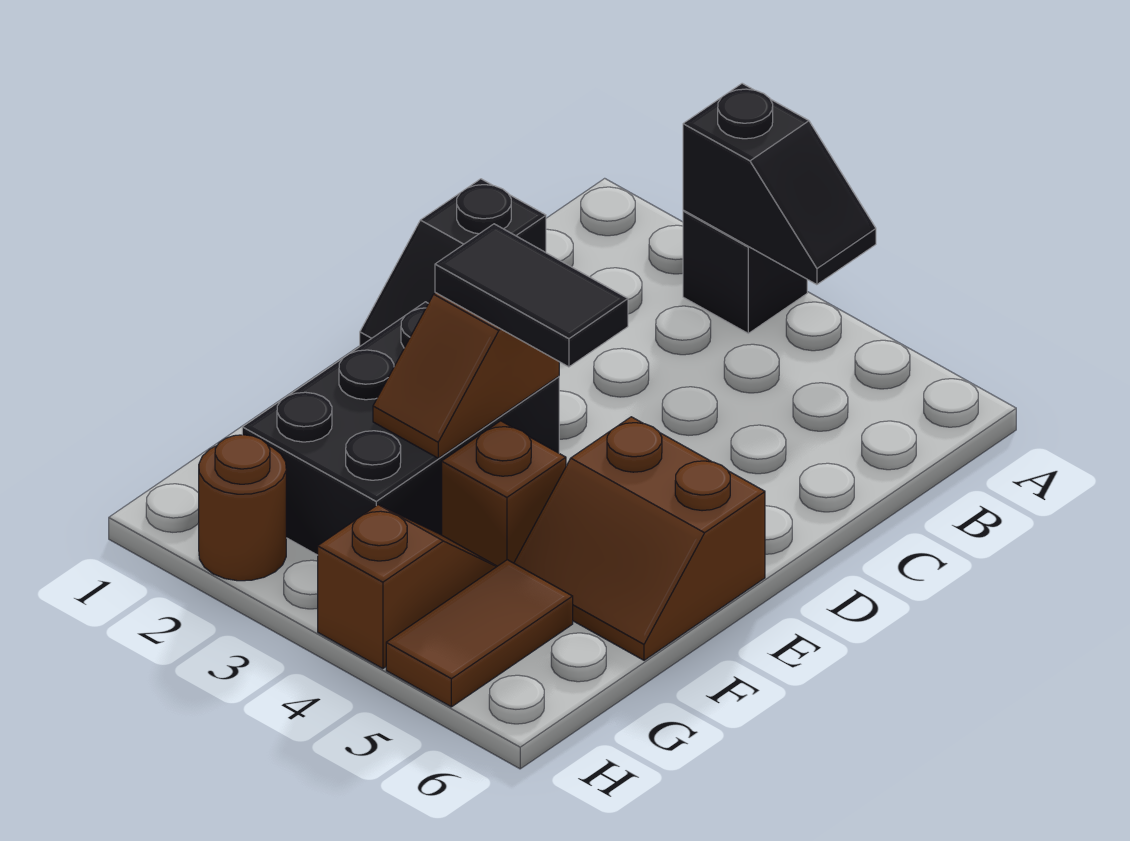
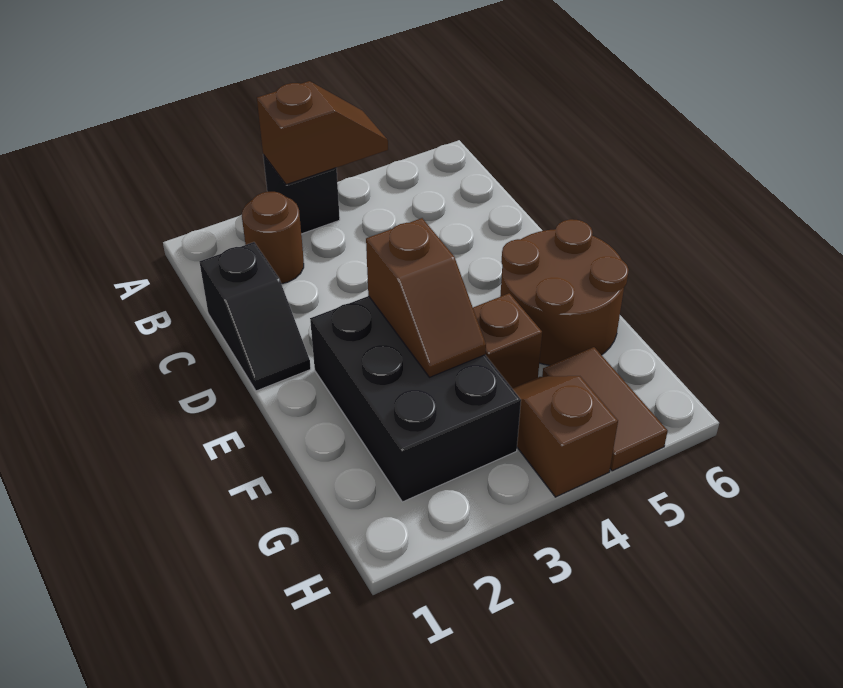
black 1x2 slope [683,83,876,285] -> brown 1x2 slope [257,81,388,185]
black 1x2 tile [435,224,628,367] -> none
brown 2x2 slope [514,417,765,660] -> brown 2x2 round brick [500,219,629,365]
brown 1x1 round brick [199,435,286,581] -> brown 1x1 round brick moved to [242,192,304,284]

